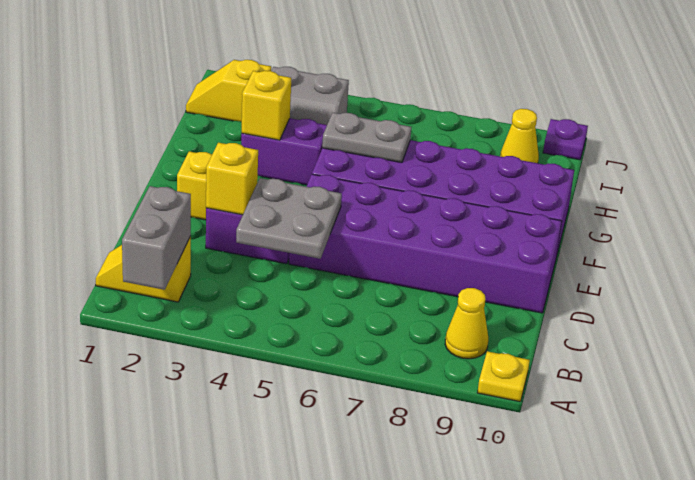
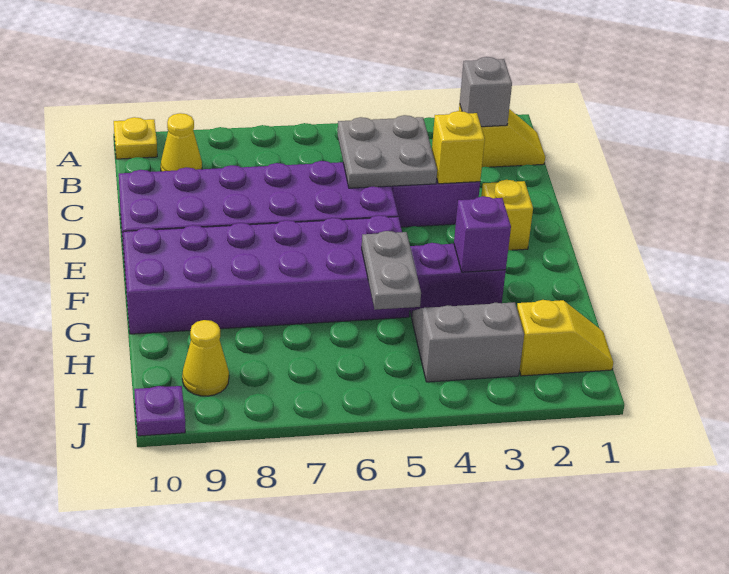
grey 1x2 brick [122,186,191,290] -> grey 1x1 brick [460,57,512,127]
yellow 1x1 brick [242,71,291,140] -> purple 1x1 brick [454,196,511,272]
grey 1x2 plate [322,113,411,163] -> grey 1x2 plate turned to [362,231,421,310]

